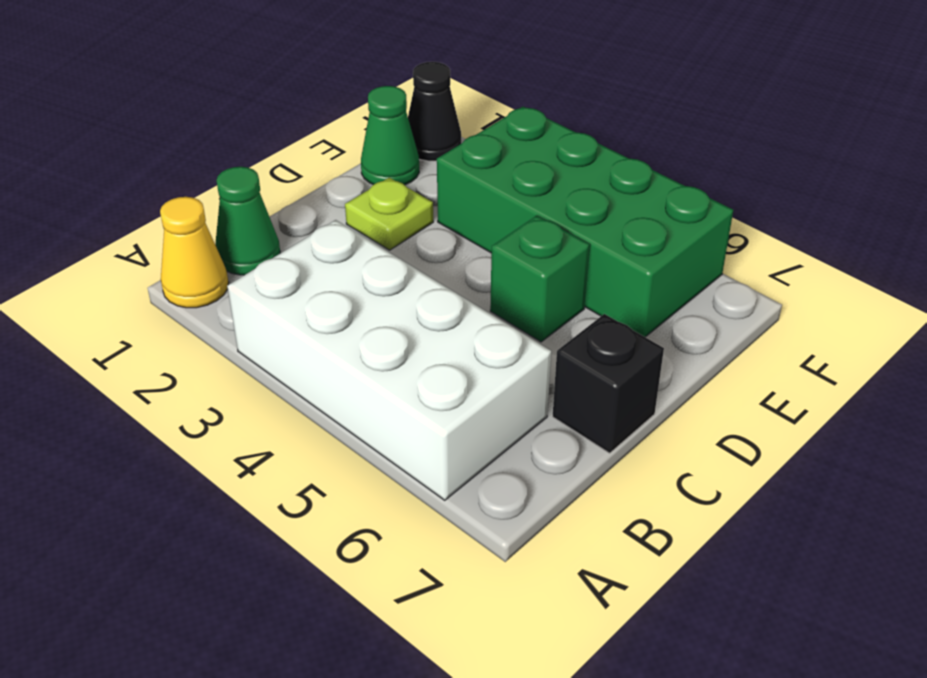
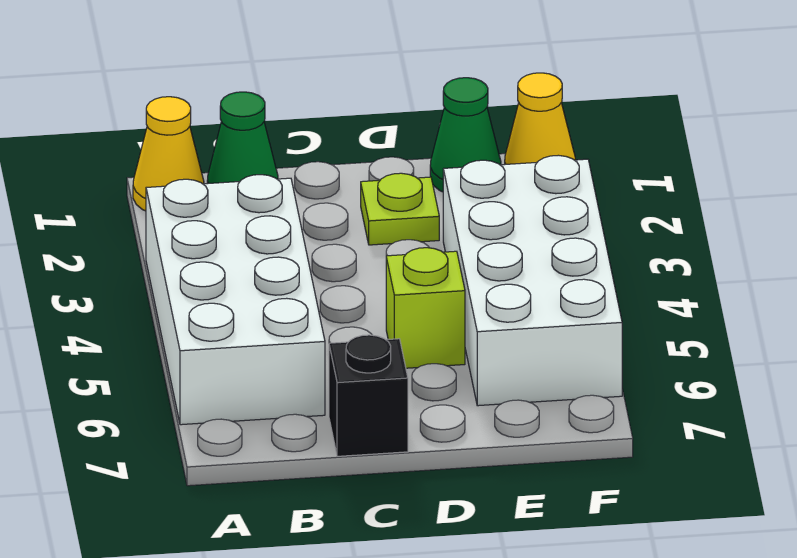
green 1x1 brick [490,216,590,342] -> lime 1x1 brick [386,248,465,368]
green 2x4 brick [437,107,733,337] -> white 2x4 brick [443,155,622,406]
black 1x1 cone [408,62,461,161] -> yellow 1x1 cone [505,73,575,164]

